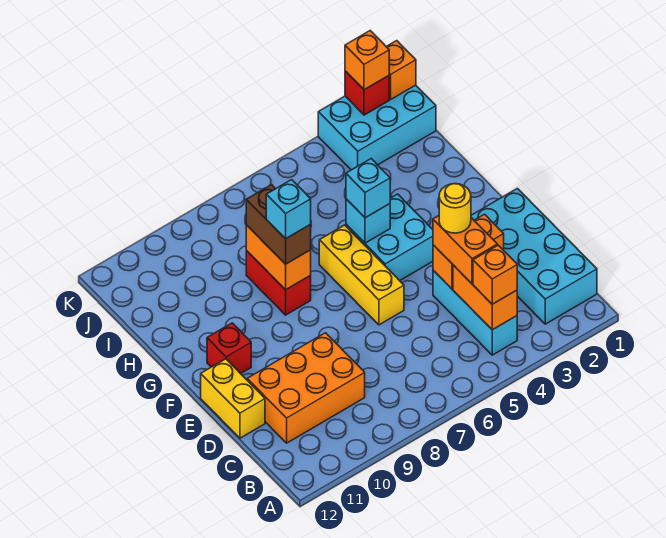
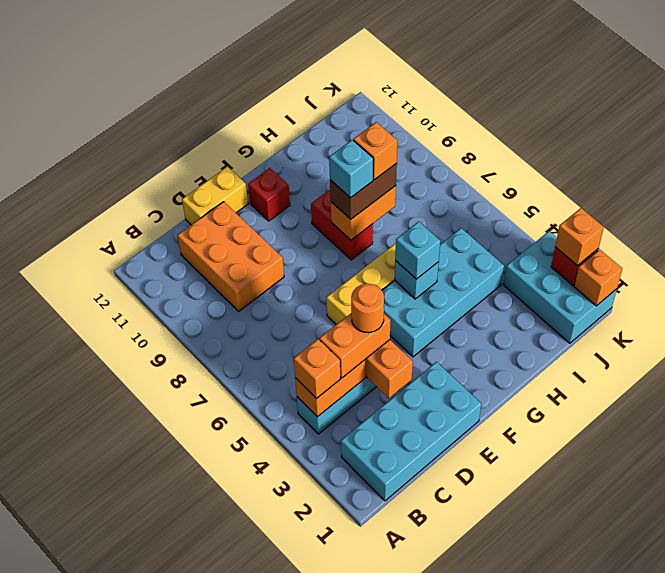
yellow 1x1 round brick [439,184,471,233] -> orange 1x1 round brick [351,284,384,333]
cyan 2x2 brick [346,194,433,281] -> cyan 2x4 brick [382,228,504,357]
red 1x2 brick [246,250,311,315] -> red 1x2 brick turned to [311,190,373,260]
none -> orange 1x1 brick [353,122,397,180]

